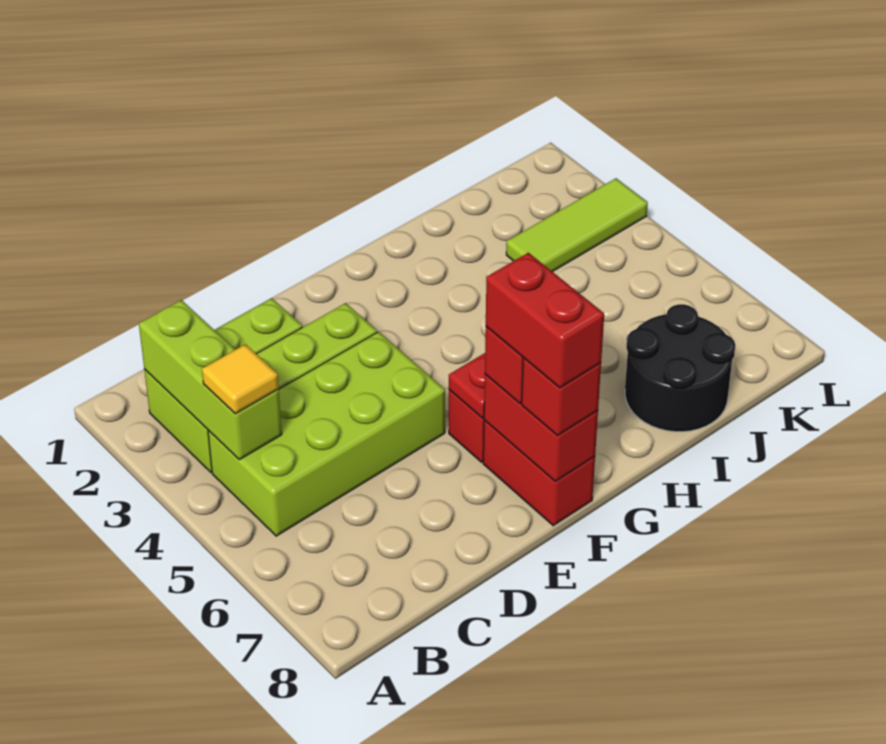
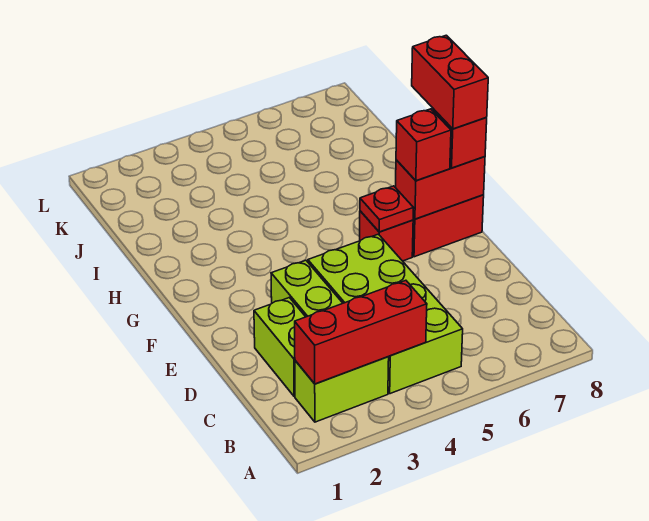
lime 1x3 brick [139,300,282,460] -> red 1x3 brick [295,280,427,384]
yellow 1x1 tile [202,344,279,414] -> none
red 1x2 brick [486,253,604,388] -> red 1x2 brick turned to [412,35,488,129]
black 2x2 round brick [625,304,736,432] -> none
lime 1x3 tile [506,178,648,272] -> none

